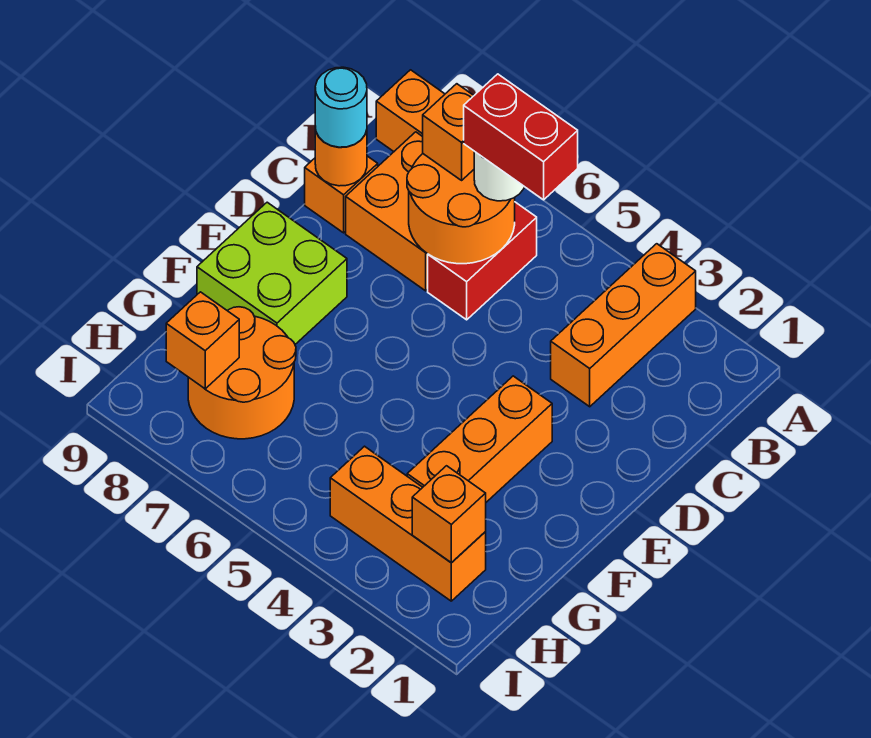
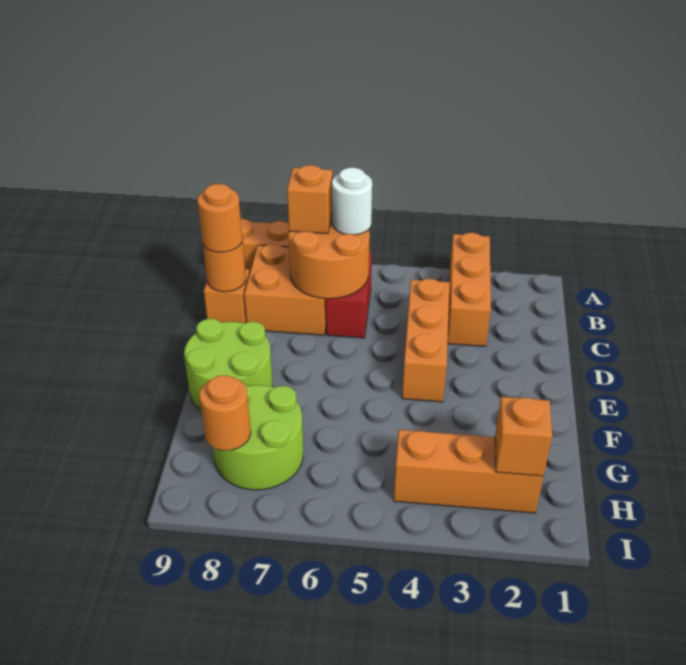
red 1x2 brick [464,74,578,200] -> none
cyan 1x1 round brick [315,67,367,147] -> orange 1x1 round brick [198,184,242,252]
orange 1x3 brick [407,376,552,502] -> orange 1x3 brick moved to [402,279,450,402]
lime 2x2 brick [197,202,347,344] -> lime 2x2 round brick [184,319,273,410]
orange 2x2 round brick [188,307,296,439] -> lime 2x2 round brick [213,384,303,490]
orange 1x1 brick [166,292,239,389] -> orange 1x1 round brick [199,375,251,451]

